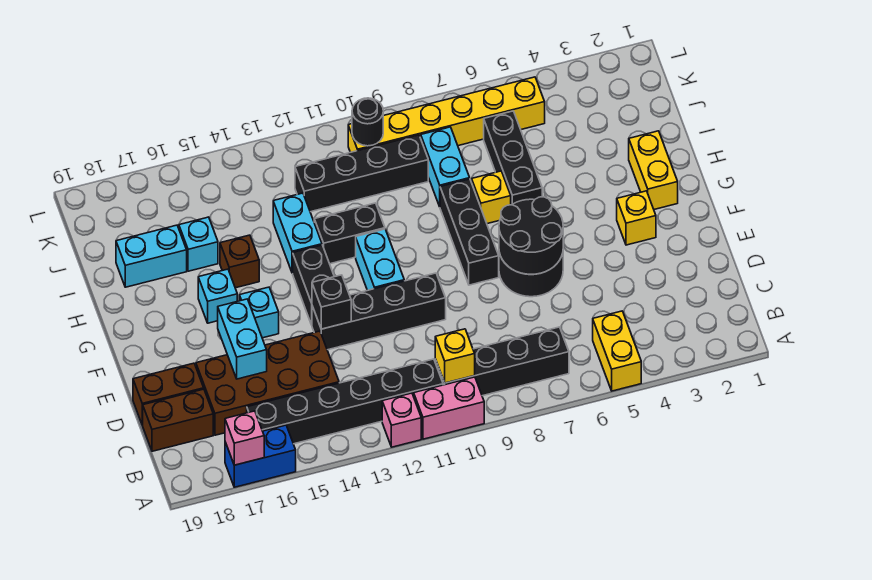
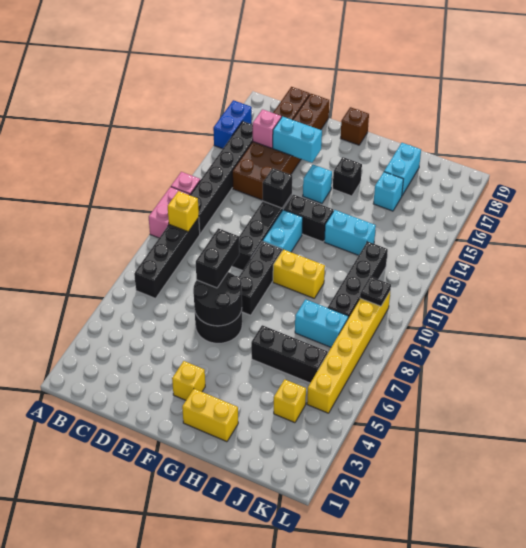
yellow 1x2 brick [593,311,641,391] -> yellow 1x2 brick moved to [273,249,325,298]
pink 1x1 brick [225,411,264,465] -> pink 1x1 brick moved to [253,109,281,148]
black 1x3 brick [440,179,499,285] -> black 1x3 brick turned to [239,241,282,315]
cyan 1x2 brick [356,229,404,290] -> cyan 1x2 brick turned to [263,210,303,252]
cyan 1x1 brick [198,269,237,323] -> black 1x1 brick [333,157,362,196]
yellow 1x1 brick [472,171,511,224] -> yellow 1x1 brick moved to [274,379,306,423]
black 1x2 brick [314,203,385,264] -> black 1x2 brick moved to [196,228,239,288]
brown 1x1 brick [220,235,259,288] -> brown 1x1 brick moved to [341,107,369,145]
black 1x1 round brick [352,98,383,146] -> black 1x1 plate [360,276,391,306]

